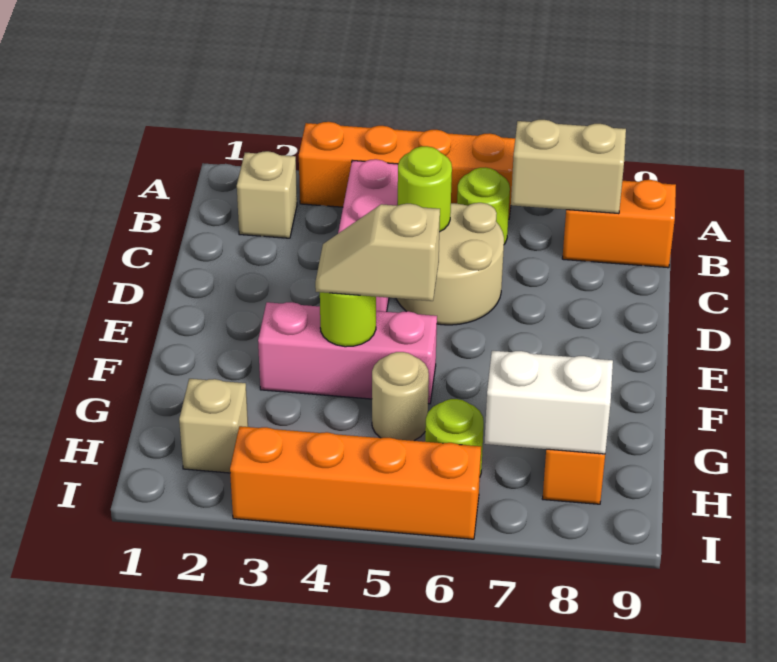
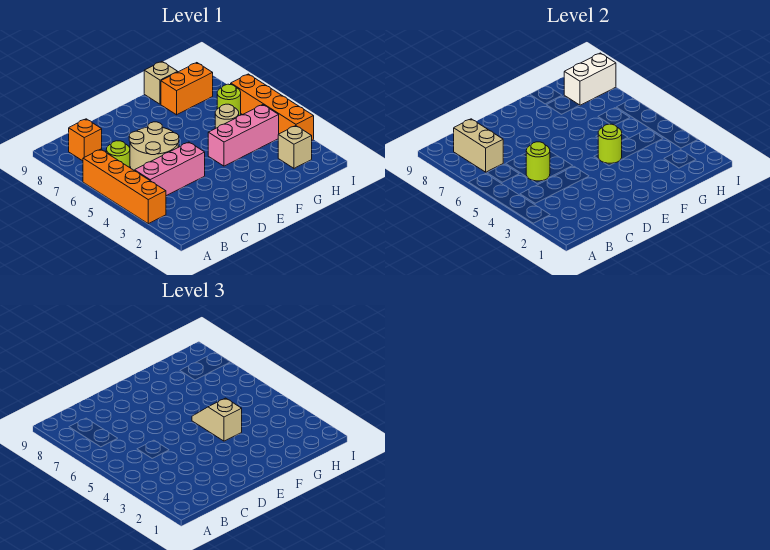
tan 1x1 brick [237,151,297,238] -> tan 1x1 brick moved to [144,62,177,104]
orange 1x2 brick [562,180,676,268] -> orange 1x1 brick [69,119,102,161]
pink 1x3 brick [258,302,437,404] -> pink 1x3 brick turned to [208,105,279,166]
tan 1x2 slope [315,204,440,301] -> tan 1x2 slope turned to [192,398,242,441]
white 1x2 brick [484,351,613,454] -> white 1x2 brick turned to [564,53,616,105]

